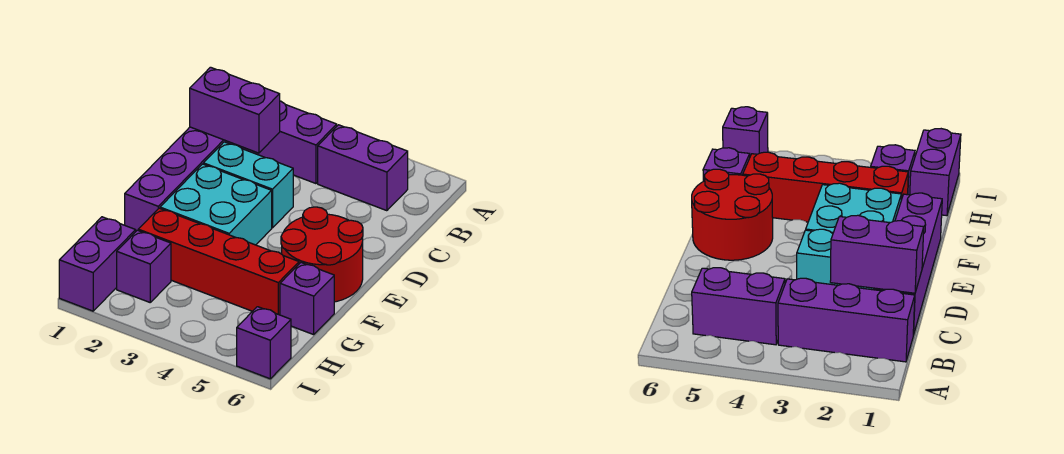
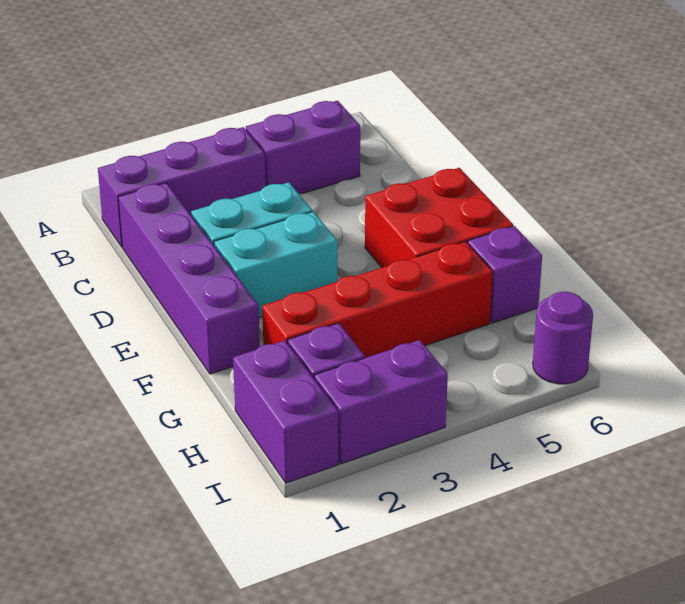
purple 1x2 brick [190,67,280,153] -> purple 1x2 brick moved to [314,340,448,464]
cyan 2x2 brick [160,164,272,245] -> cyan 1x2 brick [214,212,337,318]
red 2x2 round brick [281,207,363,302] -> red 2x2 brick [365,168,513,268]
purple 1x1 brick [237,307,291,379] -> purple 1x1 round brick [533,292,593,384]

